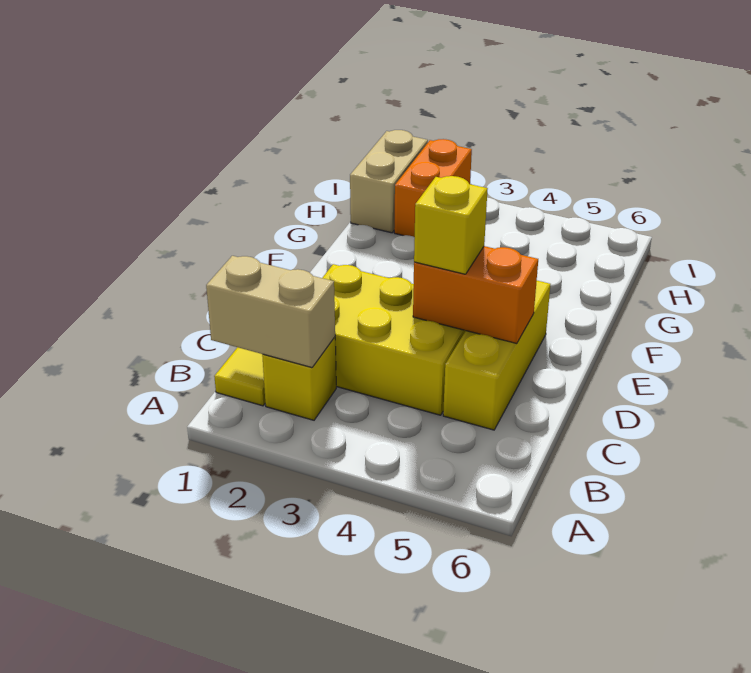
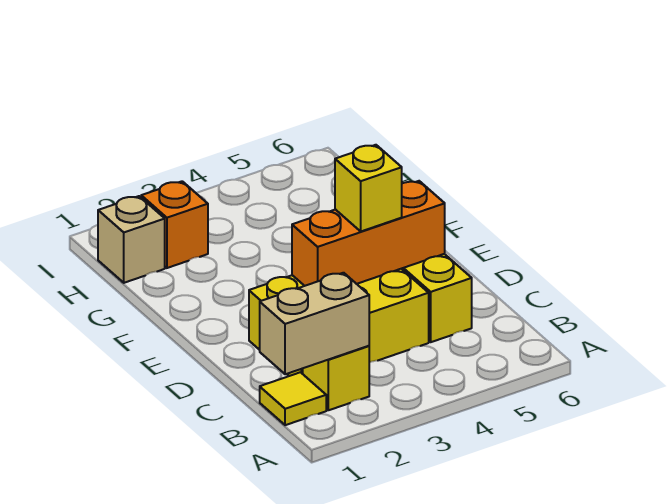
orange 1x2 brick [413,246,538,344] -> orange 1x3 brick [292,181,445,286]
tan 1x2 brick [350,130,428,233] -> tan 1x1 brick [98,196,165,283]
orange 1x2 brick [394,139,472,237] -> orange 1x1 brick [141,181,208,268]

